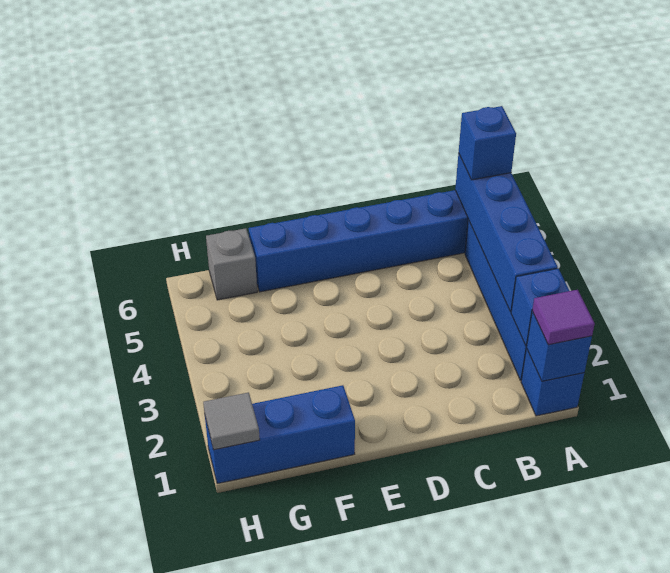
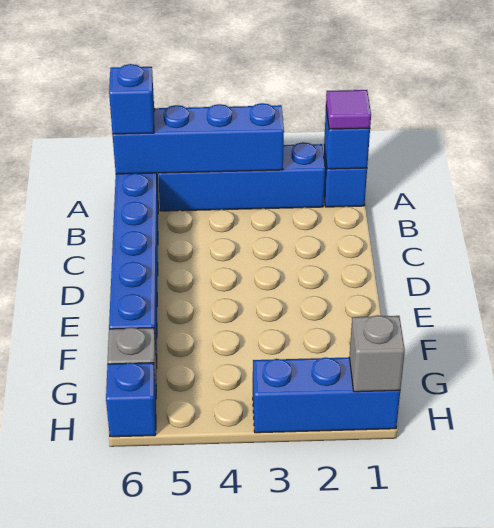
blue 1x1 brick [511,269,569,346] -> blue 1x1 brick moved to [106,363,156,437]
blue 1x3 brick [205,385,355,484] -> blue 1x3 brick turned to [253,357,400,433]
grey 1x1 tile [203,392,260,450] -> grey 1x1 brick [349,315,405,392]

